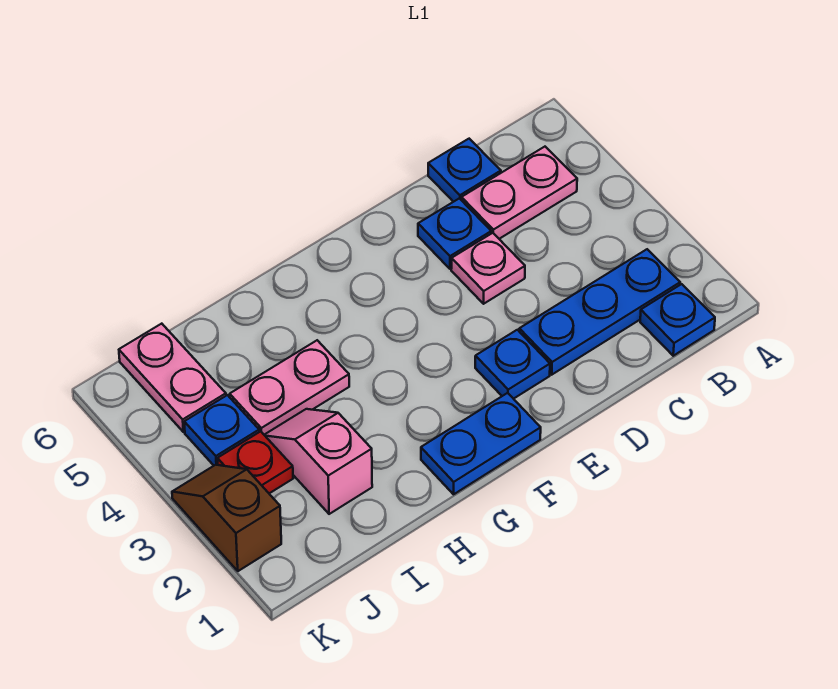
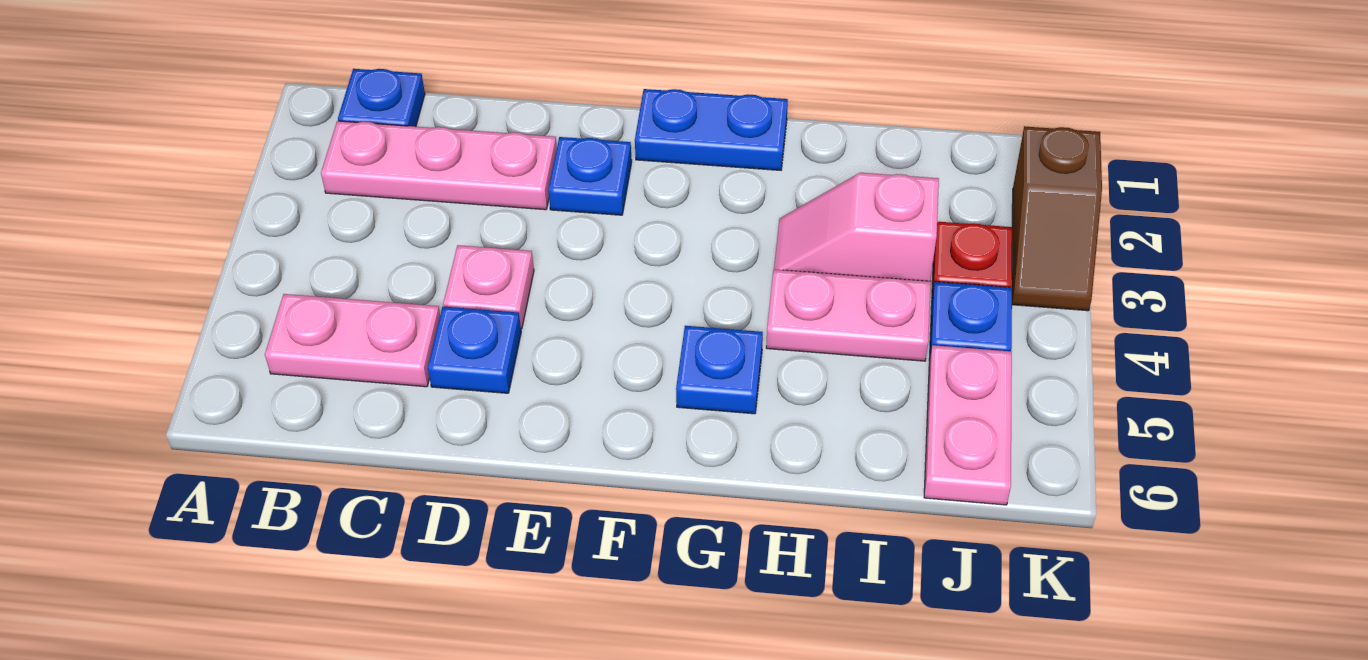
blue 1x3 plate [519,249,680,375] -> pink 1x3 plate [321,121,557,210]
blue 1x1 plate [428,139,501,202] -> blue 1x1 plate moved to [676,326,763,414]
pink 1x2 slope [265,409,372,514] -> pink 1x2 slope turned to [774,173,939,281]

